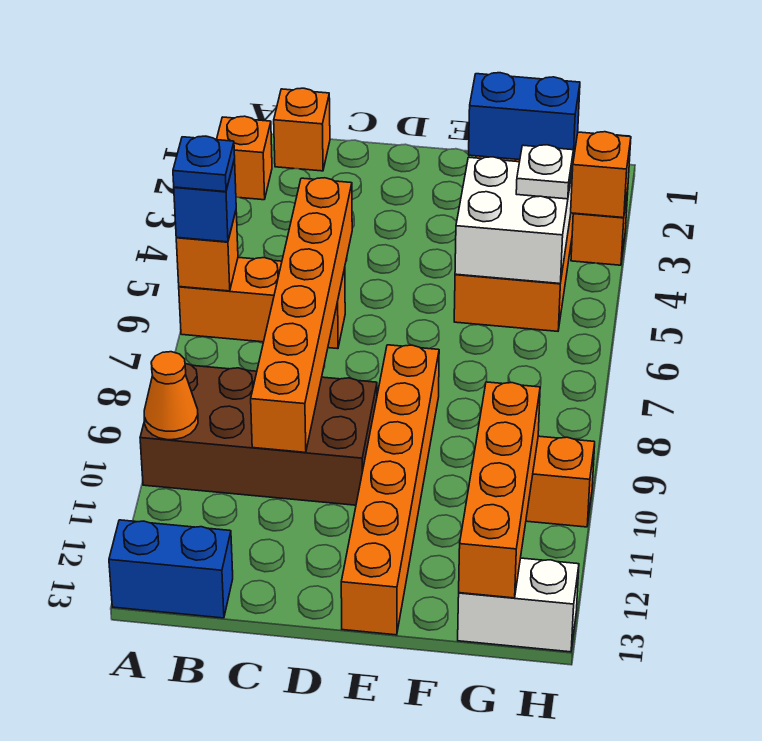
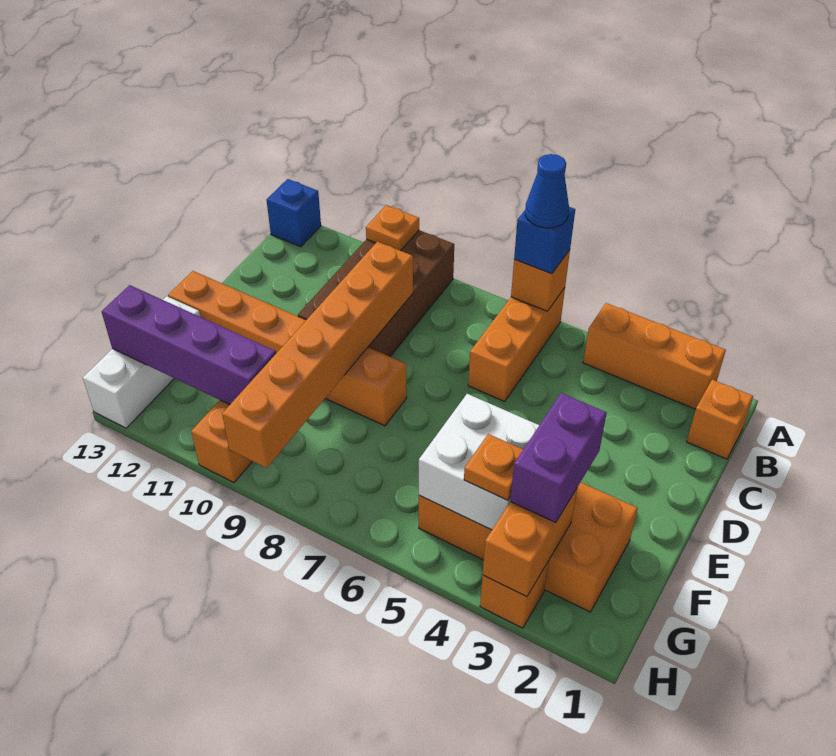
orange 1x1 brick [216,116,272,200] -> orange 1x3 brick [583,303,726,409]
blue 1x1 plate [173,136,235,192] -> blue 1x1 cone [525,154,569,228]
orange 1x1 cone [144,352,198,440] -> orange 1x1 plate [366,205,419,251]
blue 1x2 brick [109,520,233,618] -> blue 1x1 brick [267,179,321,247]
orange 1x6 brick [251,178,352,453] -> orange 1x6 brick turned to [222,242,413,468]
blue 1x2 brick [469,73,580,161] -> purple 1x2 brick [510,393,607,523]
white 1x1 plate [516,145,573,199] -> orange 1x1 plate [464,434,523,500]
orange 1x4 brick [459,382,540,598] -> purple 1x4 brick [102,285,276,405]
white 1x2 brick [458,558,579,652] -> white 1x3 brick [83,296,200,428]

